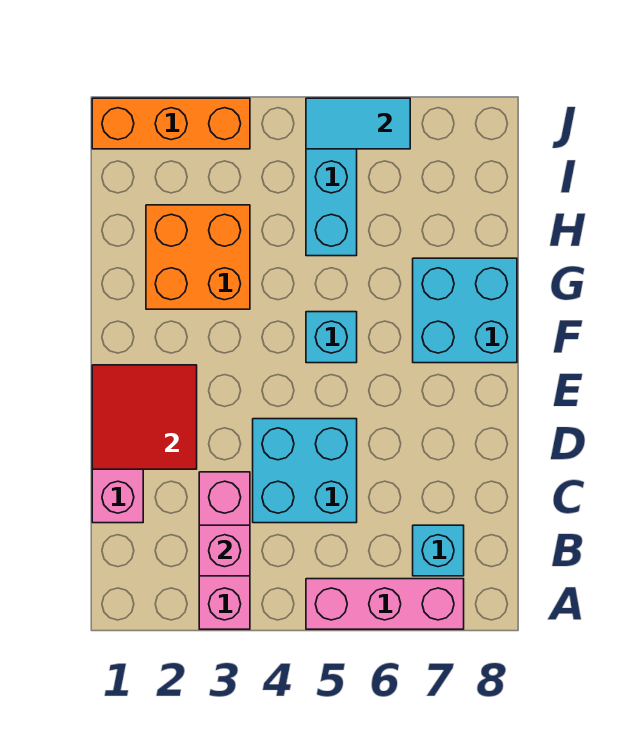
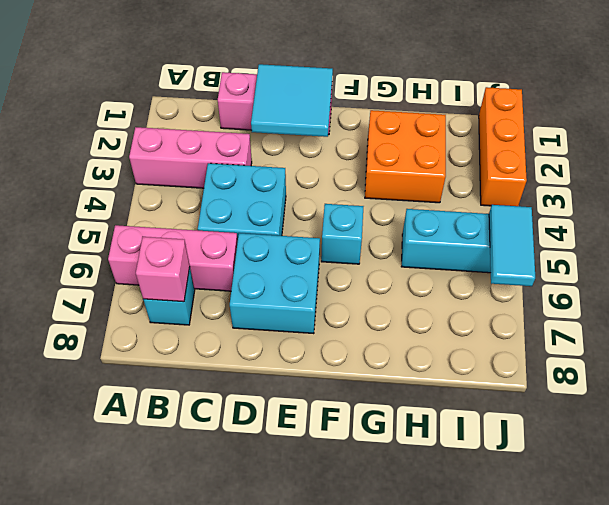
pink 1x3 brick [306,579,464,629] -> pink 1x3 brick turned to [108,225,238,291]
pink 1x1 brick [199,525,250,576] -> pink 1x1 brick moved to [136,237,190,302]
red 2x2 tile [92,365,197,469] -> cyan 2x2 tile [251,64,333,137]
cyan 2x2 brick [413,258,517,363] -> cyan 2x2 brick moved to [230,233,320,334]

